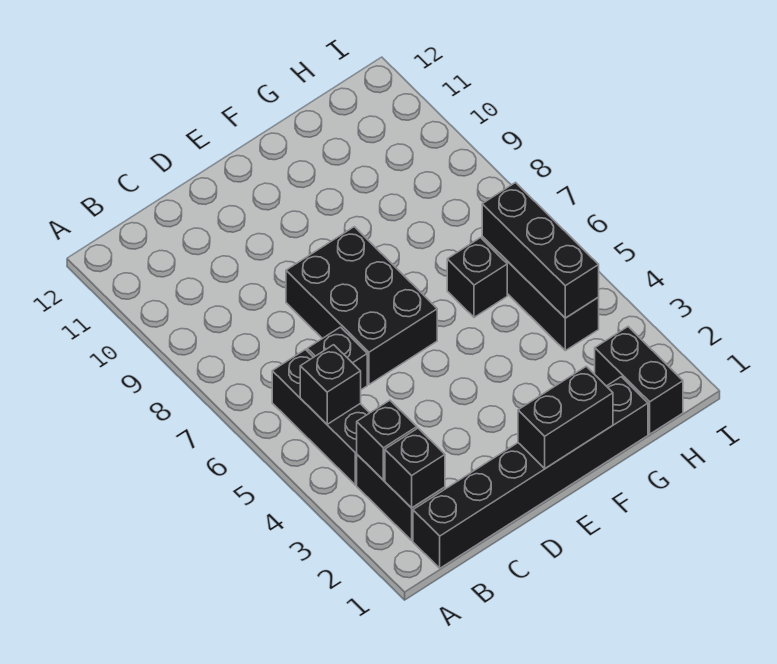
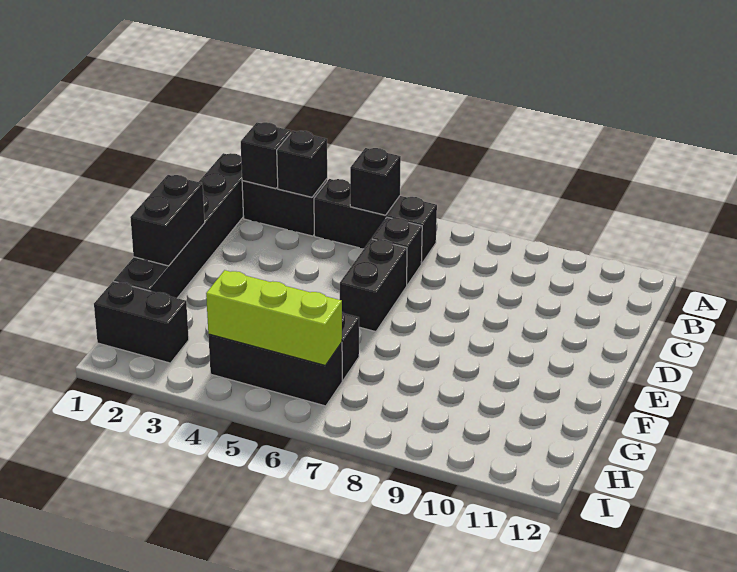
black 2x3 brick [286,227,437,384] -> black 1x2 brick [340,239,407,332]
black 1x3 brick [482,183,599,318] -> lime 1x3 brick [206,270,342,365]

